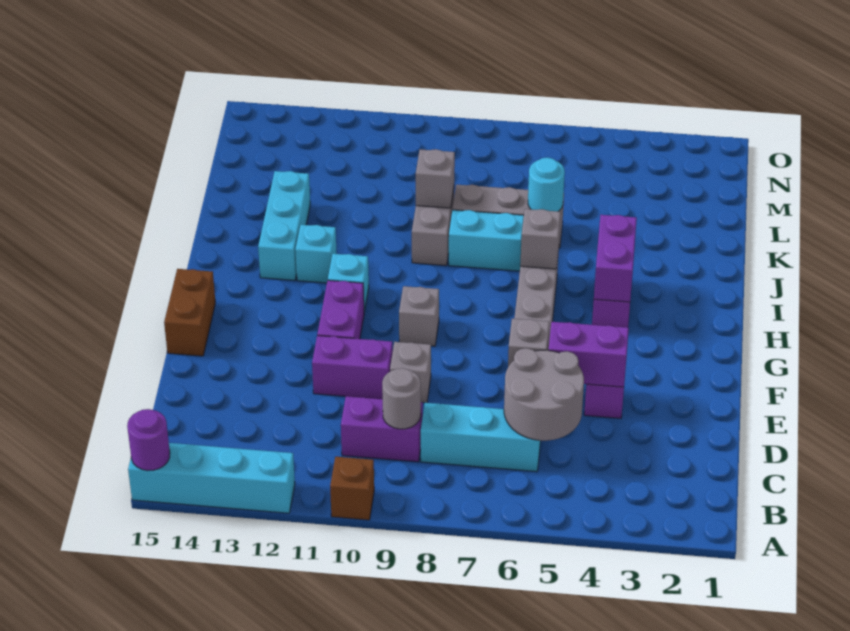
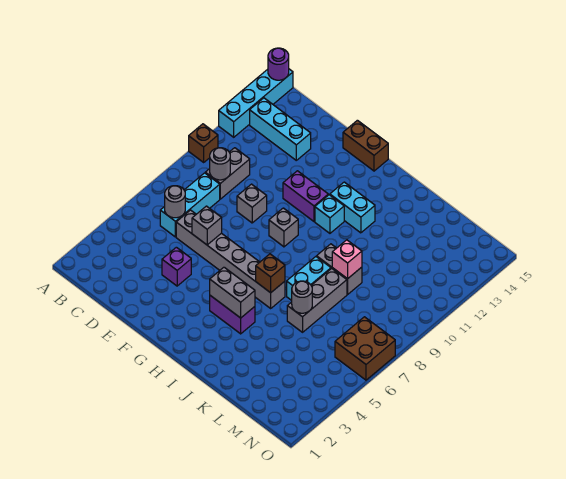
grey 2x2 round brick [504,348,584,441] -> grey 1x1 round brick [165,186,185,218]
purple 1x2 brick [341,396,423,462] -> grey 1x2 brick [205,148,250,199]
purple 1x2 brick [548,322,629,387] -> none
purple 1x2 brick [312,336,393,399] -> none
purple 1x2 brick [594,215,637,302] -> grey 1x2 brick [210,267,255,318]
grey 1x1 brick [520,209,561,269] -> brown 1x1 brick [256,254,285,293]
cyan 1x1 brick [295,225,337,283] -> cyan 1x2 brick [330,182,375,233]
cyan 1x3 brick [258,171,310,280] -> cyan 1x3 brick moved to [250,98,311,160]
cyan 1x1 round brick [528,158,565,212] -> grey 1x1 round brick [292,281,312,313]
grey 1x1 brick [416,149,455,208] -> pink 1x1 brick [332,240,362,279]
none -> brown 2x2 brick [335,317,395,380]

